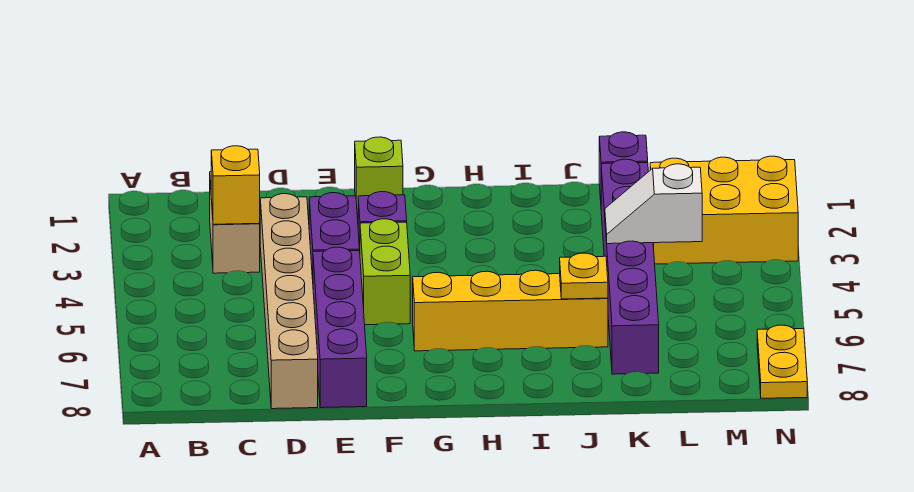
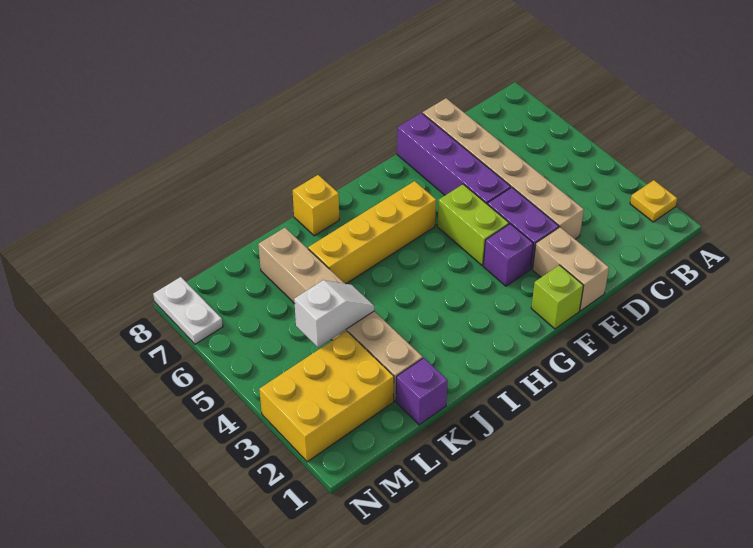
tan 1x2 brick [210,172,260,273] -> tan 1x2 brick moved to [533,227,609,311]
yellow 1x1 brick [211,146,260,224] -> yellow 1x1 brick moved to [293,175,339,236]
yellow 1x1 plate [560,253,608,299] -> yellow 1x1 plate moved to [630,180,677,222]
purple 1x6 brick [601,159,659,374] -> tan 1x6 brick [258,228,423,401]
yellow 1x2 plate [757,325,807,398] -> white 1x2 plate [153,277,223,344]

